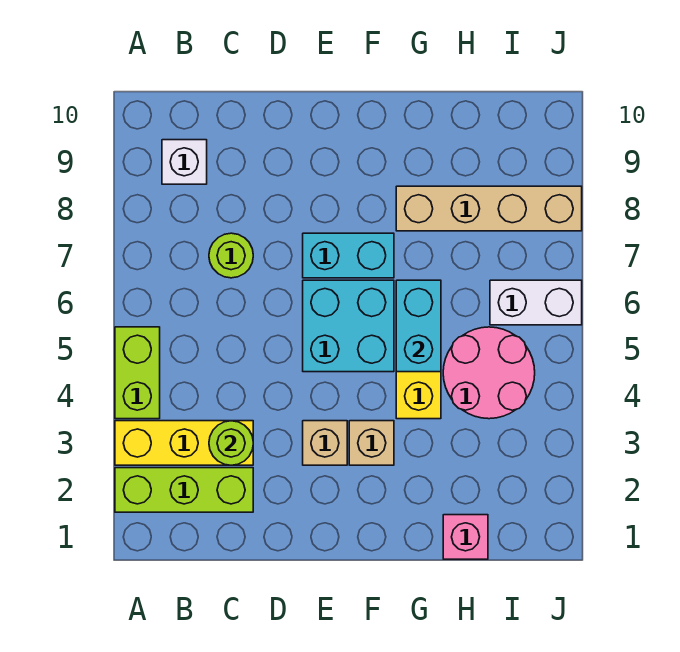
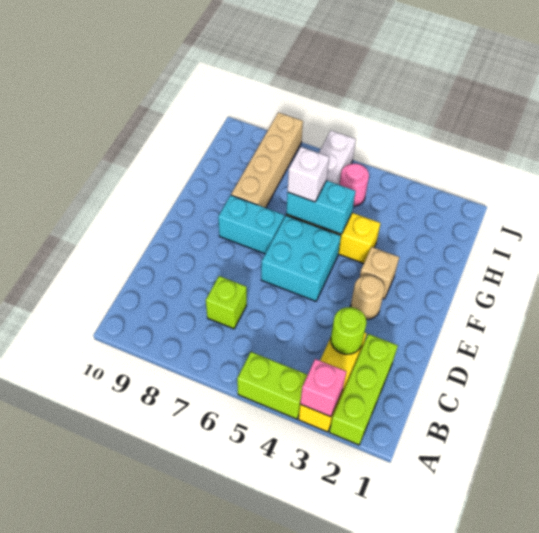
white 1x1 brick [162,140,207,184] -> white 1x1 brick moved to [288,147,329,202]
lime 1x1 round brick [209,233,253,278] -> lime 1x1 brick [206,276,247,329]
tan 1x1 brick [303,421,347,465] -> tan 1x1 round brick [351,275,385,320]
cyan 1x2 brick [303,233,394,278] -> cyan 1x2 brick turned to [218,195,284,254]
pink 1x1 brick [443,515,488,559] -> pink 1x1 brick moved to [300,359,346,417]
pink 2x2 round brick [443,327,535,419] -> pink 1x1 round brick [339,164,369,206]

